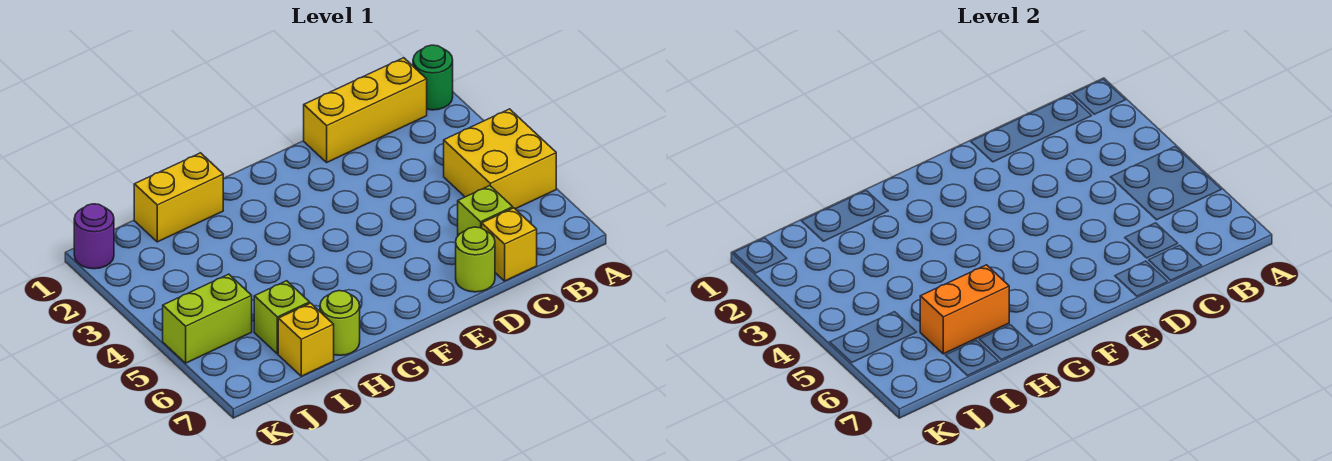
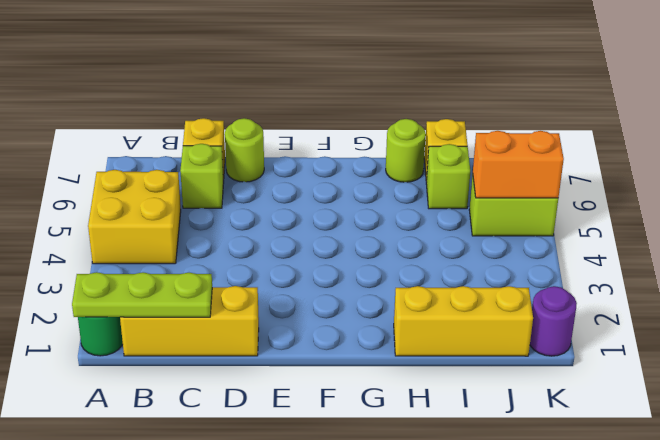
none -> lime 1x3 plate [72,272,212,317]
yellow 1x2 brick [134,153,223,242] -> yellow 1x3 brick [394,286,533,356]
orange 1x2 brick [920,265,1009,354] -> orange 1x2 brick moved to [473,131,564,198]

